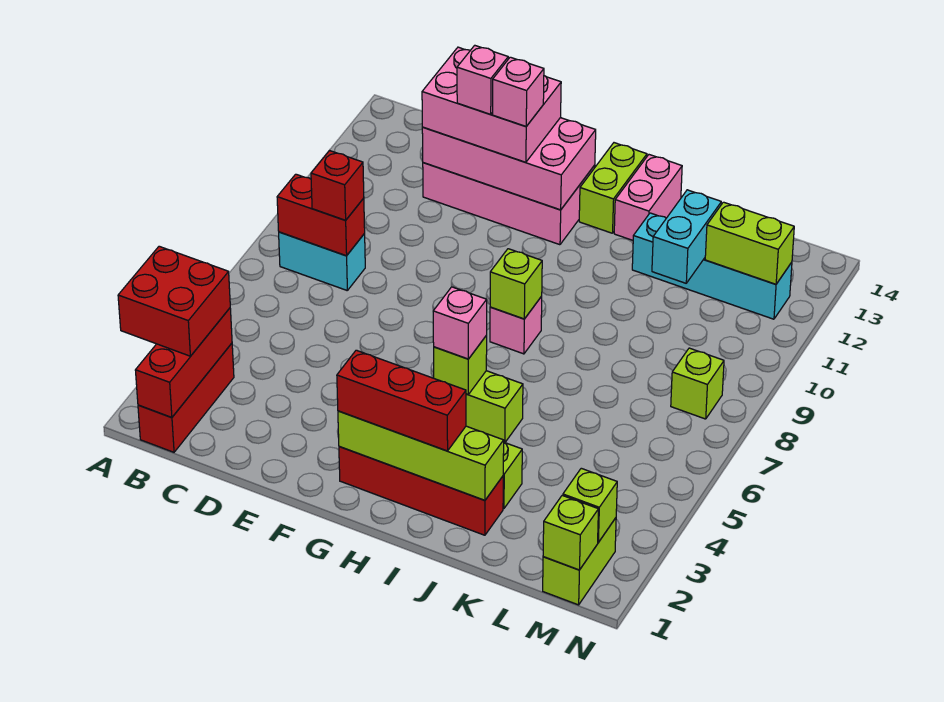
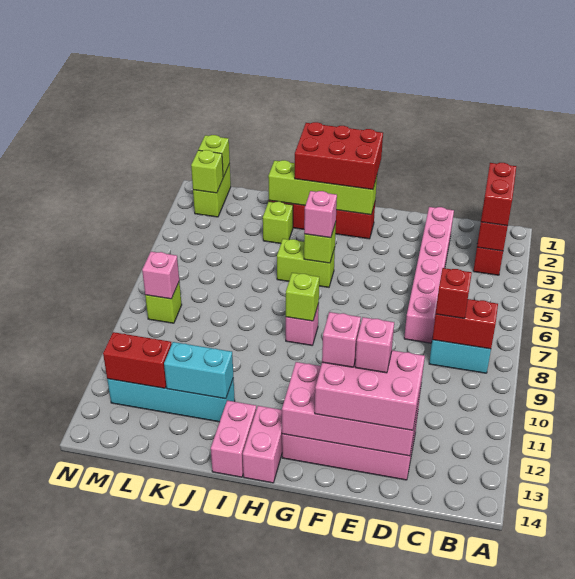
red 2x2 brick [118,246,230,356] -> red 1x2 brick [481,163,516,226]
none -> pink 1x6 brick [404,207,454,343]
red 1x3 brick [337,350,466,451] -> red 2x3 brick [295,122,383,190]
lime 1x2 brick [579,143,647,233] -> pink 1x2 brick [243,406,282,483]
cyan 1x2 brick [652,190,721,283] -> cyan 1x2 brick turned to [164,342,233,399]
lime 1x2 brick [705,202,794,284] -> red 1x2 brick [103,332,172,388]
none -> pink 1x1 brick [142,252,179,299]

